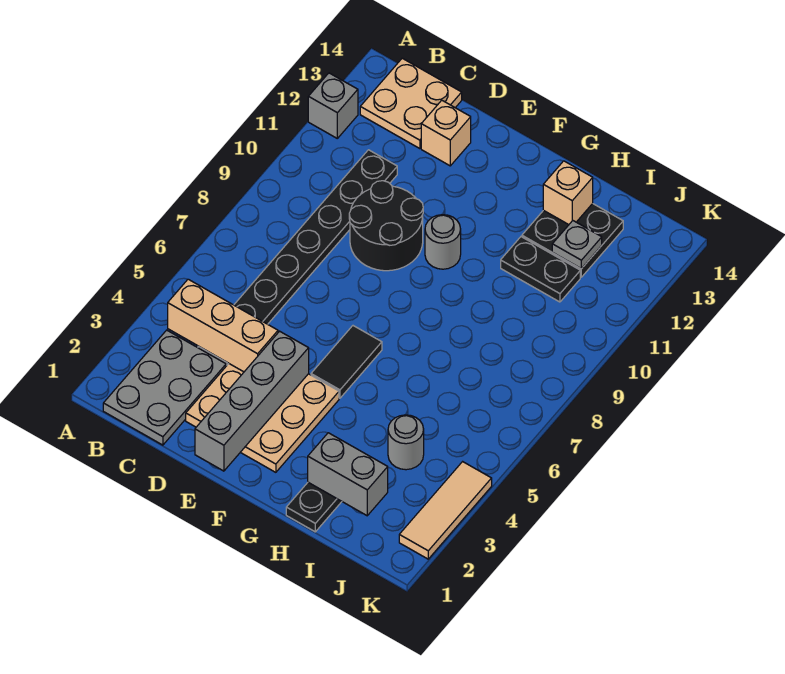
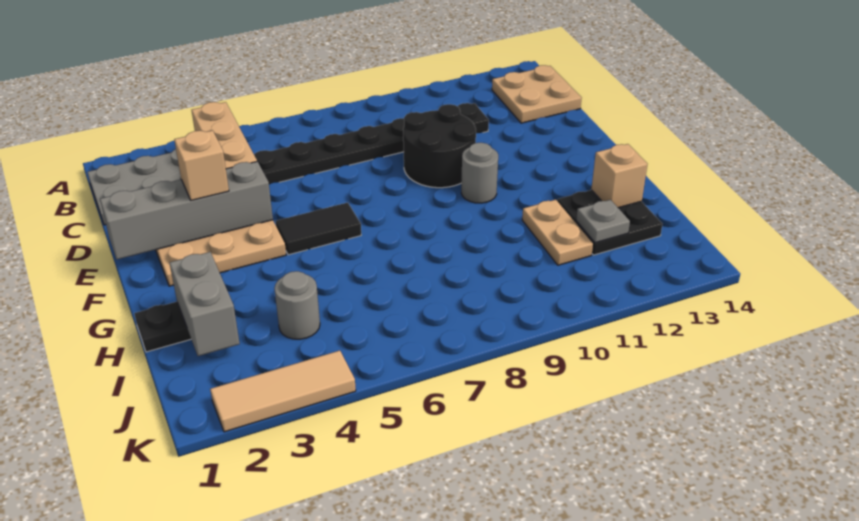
grey 1x1 brick [308,73,358,138] -> none
tan 1x1 brick [421,100,471,166] -> tan 1x1 brick moved to [174,130,229,200]
black 1x2 plate [501,237,580,302] -> tan 1x2 plate [522,200,593,265]

